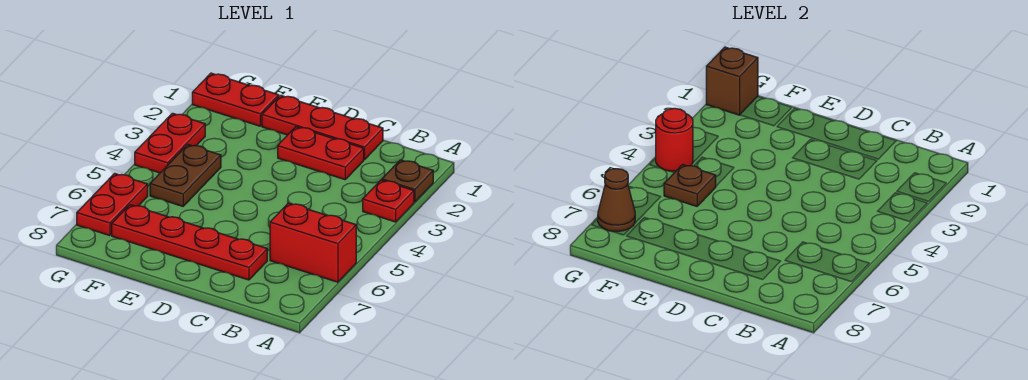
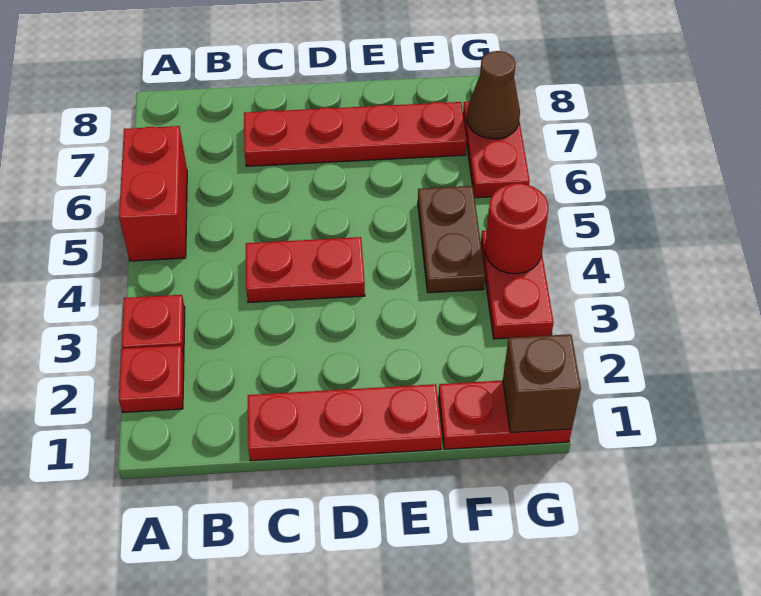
brown 1x1 plate [382,160,433,202] -> red 1x1 plate [119,345,184,412]
red 1x2 brick [270,203,356,282] -> red 1x2 brick turned to [119,126,187,261]
red 1x2 plate [278,127,364,180] -> red 1x2 plate moved to [246,237,365,303]
brown 1x1 plate [664,165,716,206] -> none

